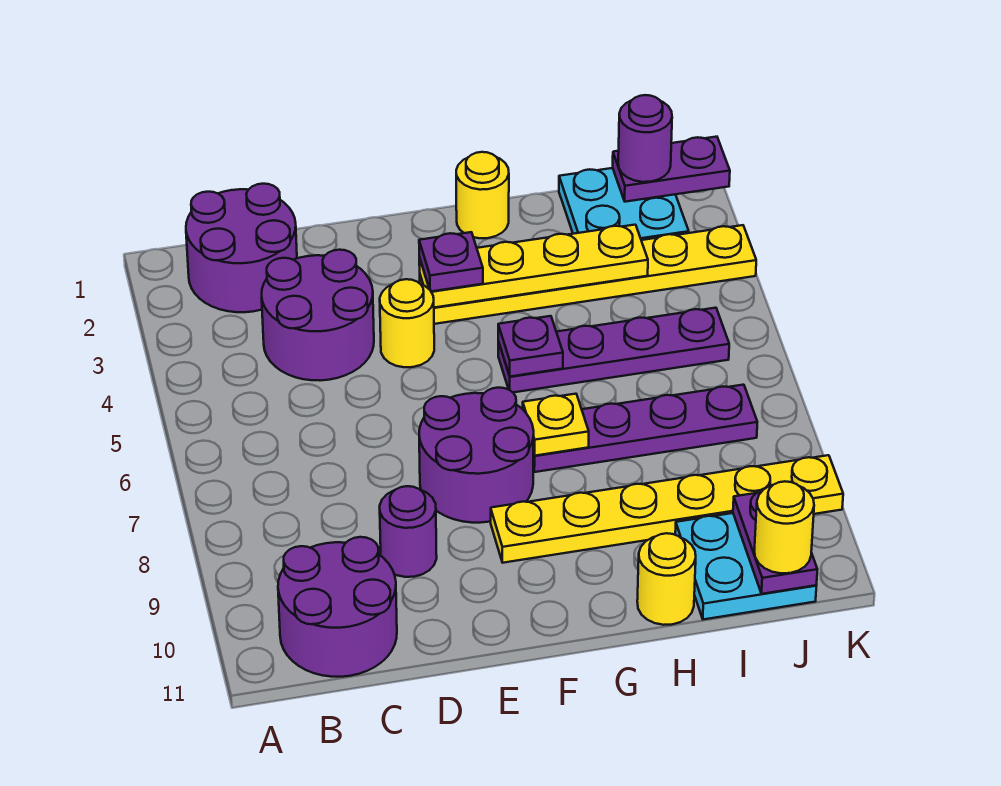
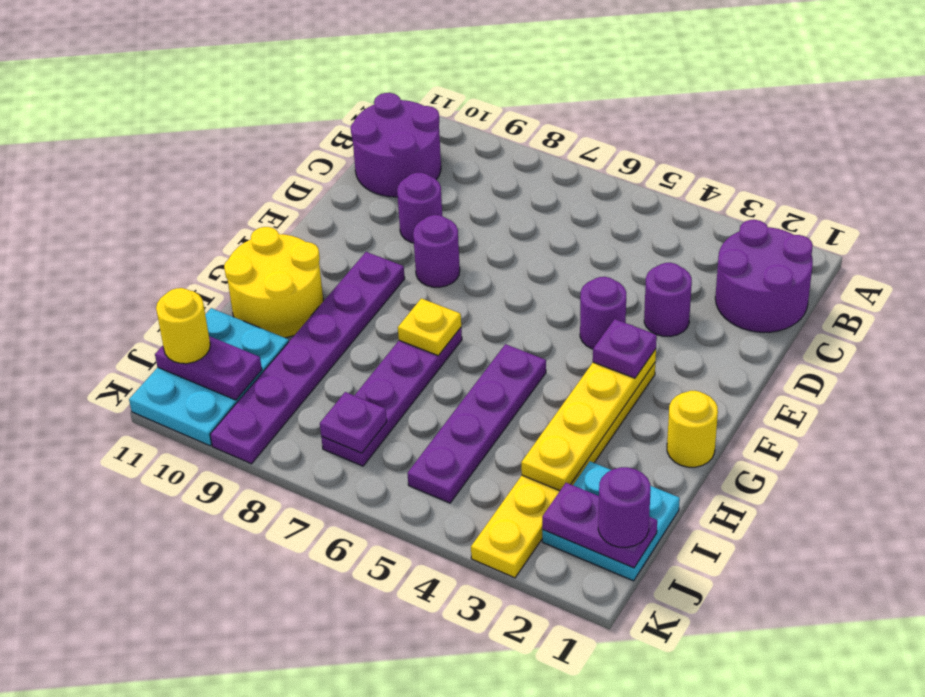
purple 2x2 round brick [262,250,374,381] -> purple 1x1 round brick [644,263,692,336]
yellow 1x1 round brick [380,279,434,367] -> purple 1x1 round brick [580,277,626,349]
purple 2x2 round brick [419,388,534,523] -> purple 1x1 round brick [413,215,460,287]
yellow 1x6 plate [491,455,843,563] -> purple 1x6 plate [210,252,405,464]
purple 1x1 plate [498,316,563,377] -> purple 1x1 plate moved to [320,392,387,453]
yellow 1x1 round brick [637,533,696,625] -> yellow 2x2 round brick [224,227,323,338]
cyan 2x2 plate [675,513,816,620] -> cyan 2x3 plate [129,308,289,446]
purple 1x2 plate [613,137,730,202] -> purple 1x2 plate turned to [542,483,657,568]

